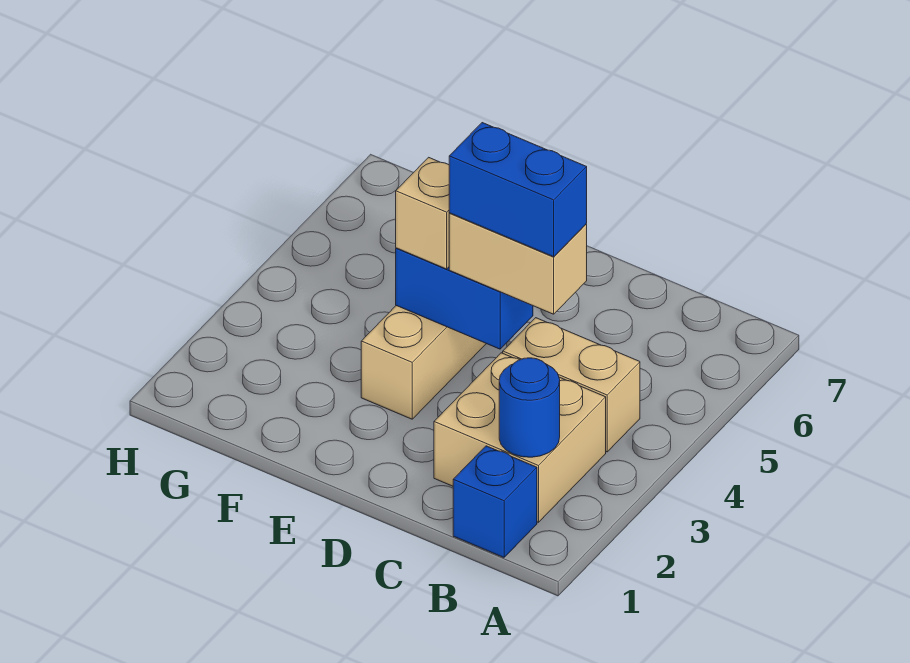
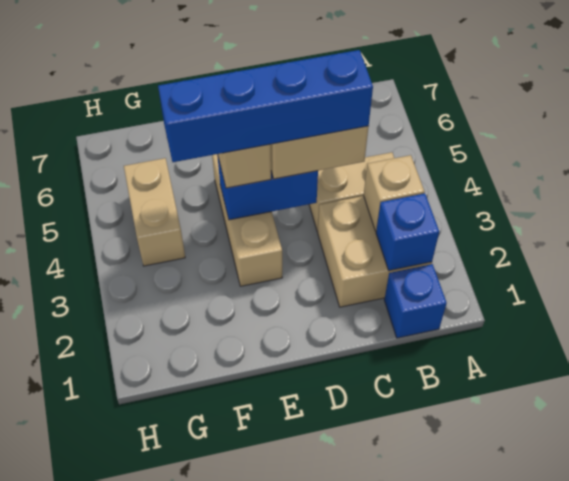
blue 1x1 round brick [499,358,560,457] -> blue 1x1 brick [376,193,439,271]
none -> tan 1x1 brick [364,155,424,231]
blue 1x2 brick [449,123,587,257] -> blue 1x4 brick [158,50,373,162]
none -> tan 1x2 brick [124,158,185,266]

